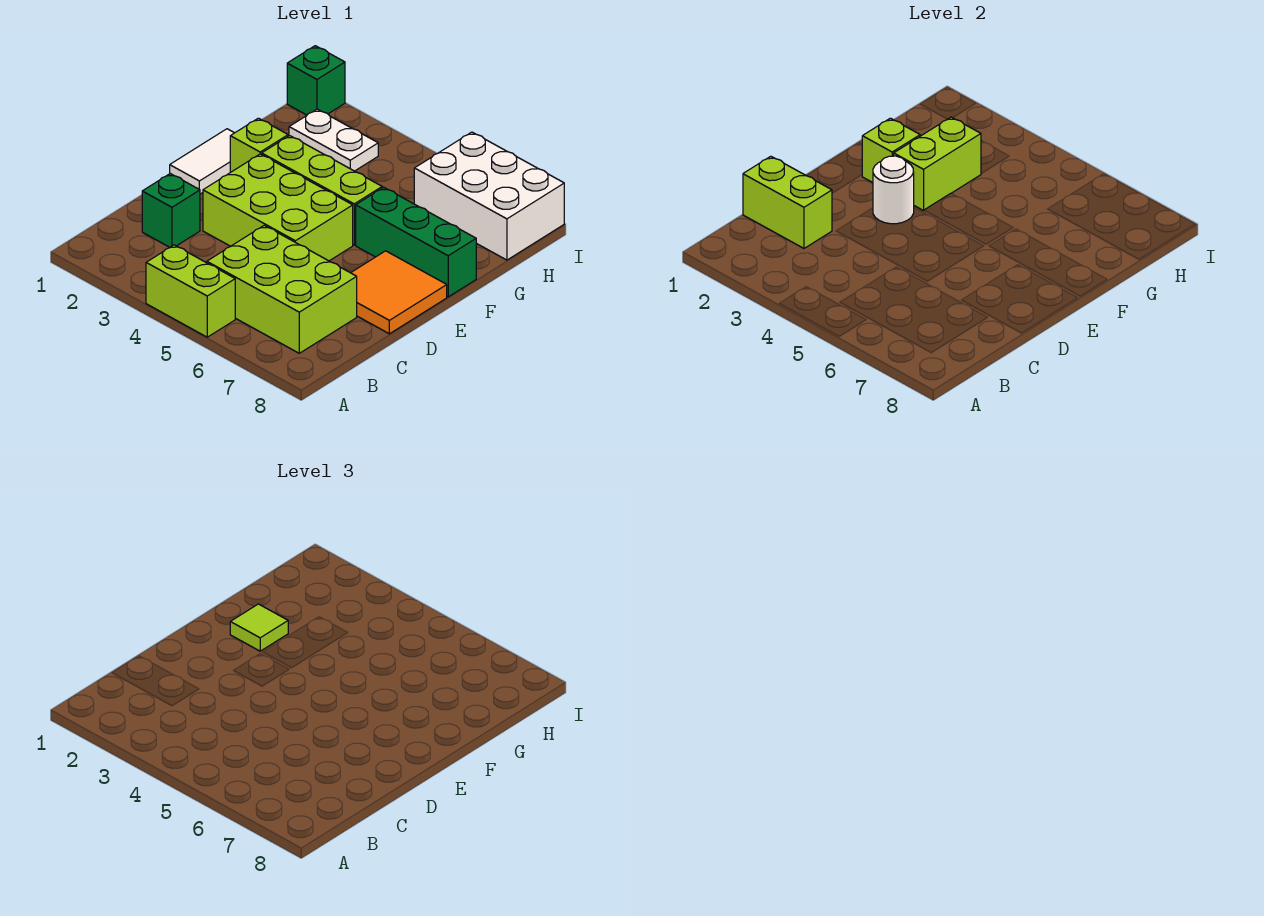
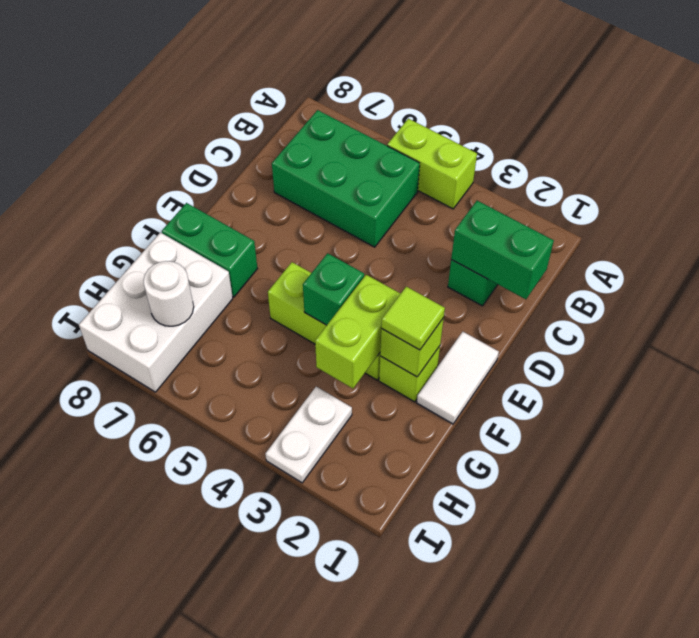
lime 2x3 brick [207,225,357,353] -> green 2x3 brick [272,110,420,247]
lime 1x2 brick [743,156,832,248] -> green 1x2 brick [451,201,554,299]
lime 2x3 brick [203,154,353,261] -> none
orange 2x2 tile [351,251,447,334] -> none
white 1x1 round brick [873,156,914,224] -> white 1x1 round brick moved to [143,261,194,326]
green 1x3 brick [356,187,476,297] -> green 1x2 brick [162,203,258,297]
white 1x2 plate [289,109,378,171] -> white 1x2 plate turned to [265,387,352,483]
white 2x3 brick [414,132,564,260] -> white 2x3 brick turned to [79,233,233,392]
green 1x1 brick [287,46,345,115] -> green 1x1 brick moved to [303,253,364,325]

